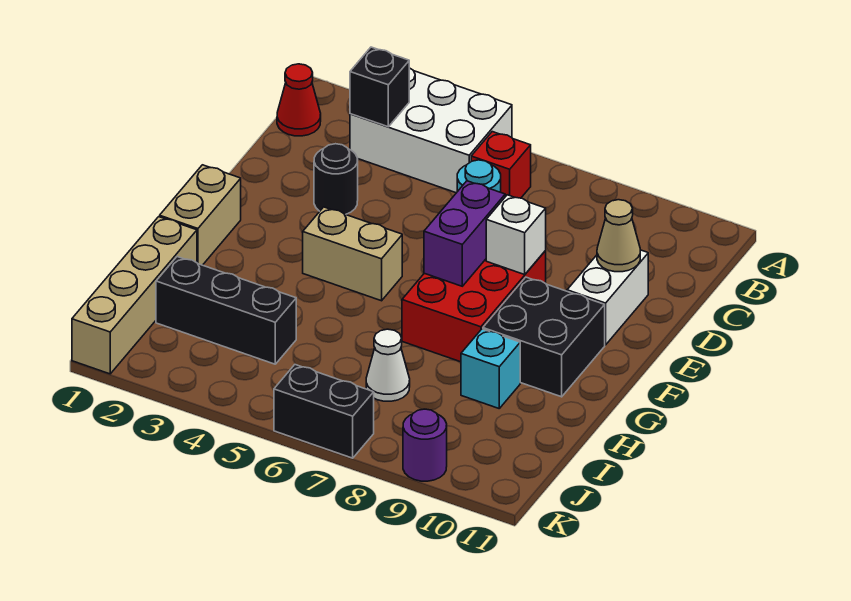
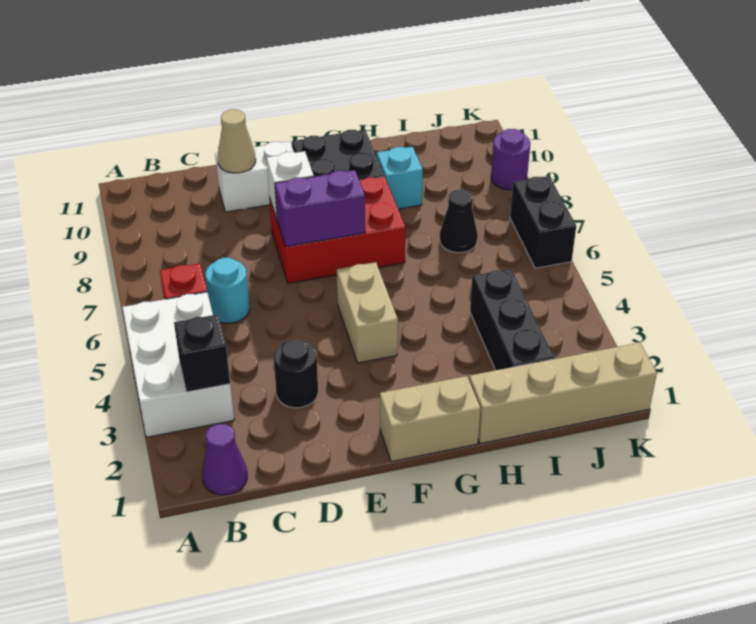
red 1x1 cone [277,64,321,136] -> purple 1x1 cone [202,424,247,495]
white 1x1 cone [366,329,410,401] -> black 1x1 cone [439,190,478,253]

